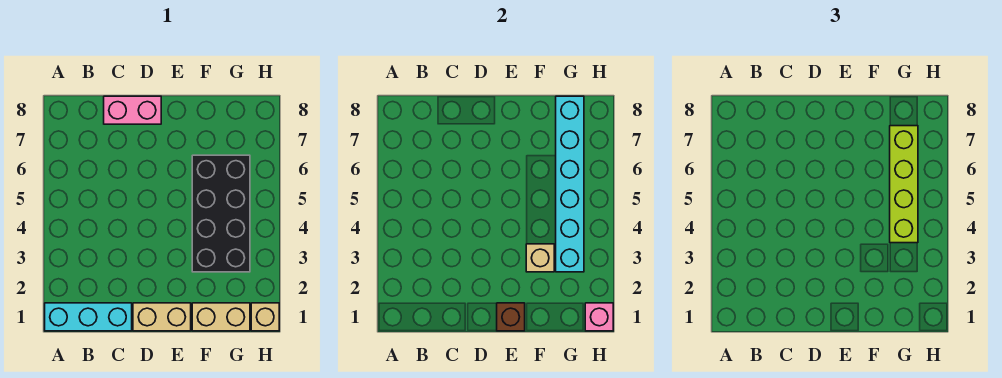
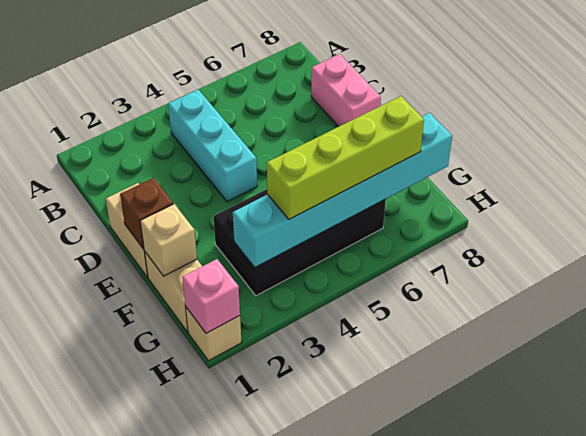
cyan 1x3 brick [45,303,132,331] -> cyan 1x3 brick moved to [168,90,257,202]
tan 1x1 brick [526,244,554,272] -> tan 1x1 brick moved to [140,204,197,276]

